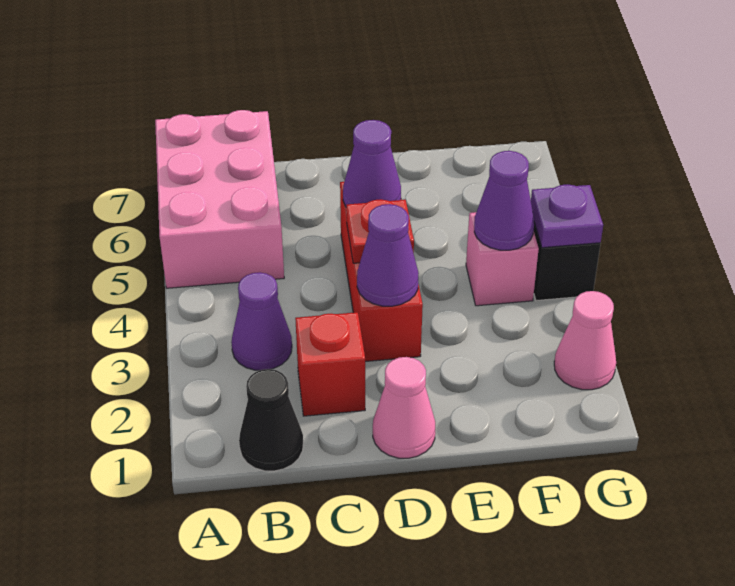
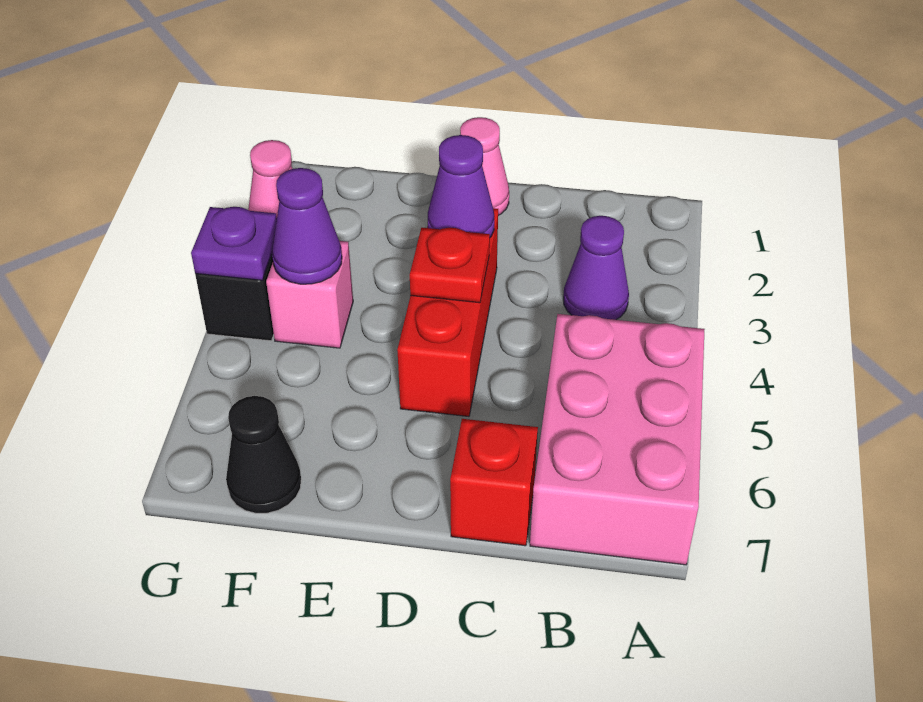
black 1x1 cone [239,369,303,471] -> black 1x1 cone moved to [226,396,301,513]
red 1x1 brick [295,312,365,416] -> red 1x1 brick moved to [450,419,538,546]
purple 1x1 cone [343,120,401,206] -> none

